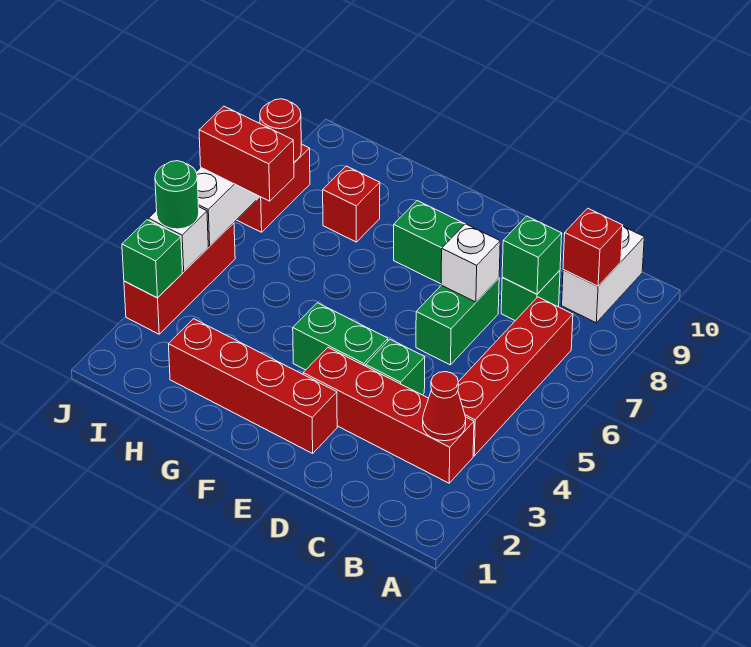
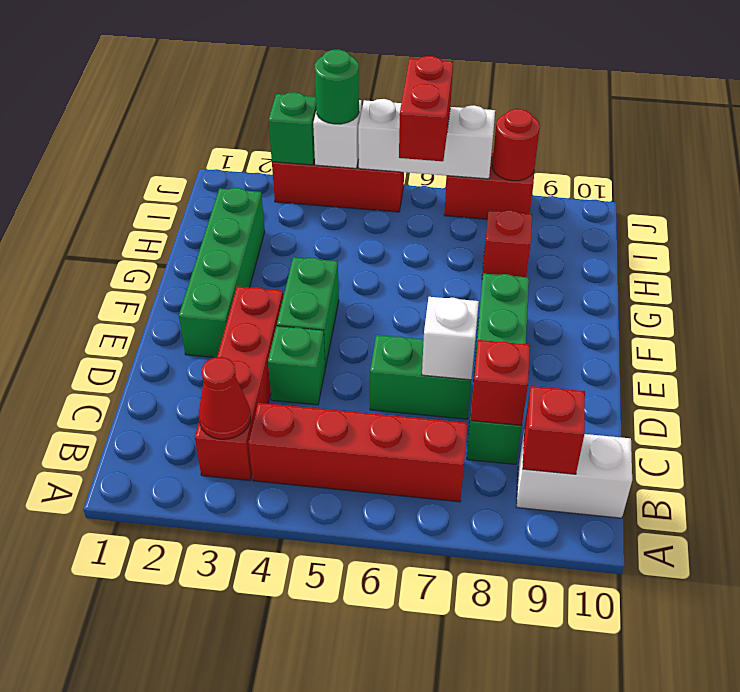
green 1x1 brick [502,216,562,294] -> red 1x1 brick [471,340,530,425]
red 1x4 brick [169,319,337,453] -> green 1x4 brick [179,188,265,358]

